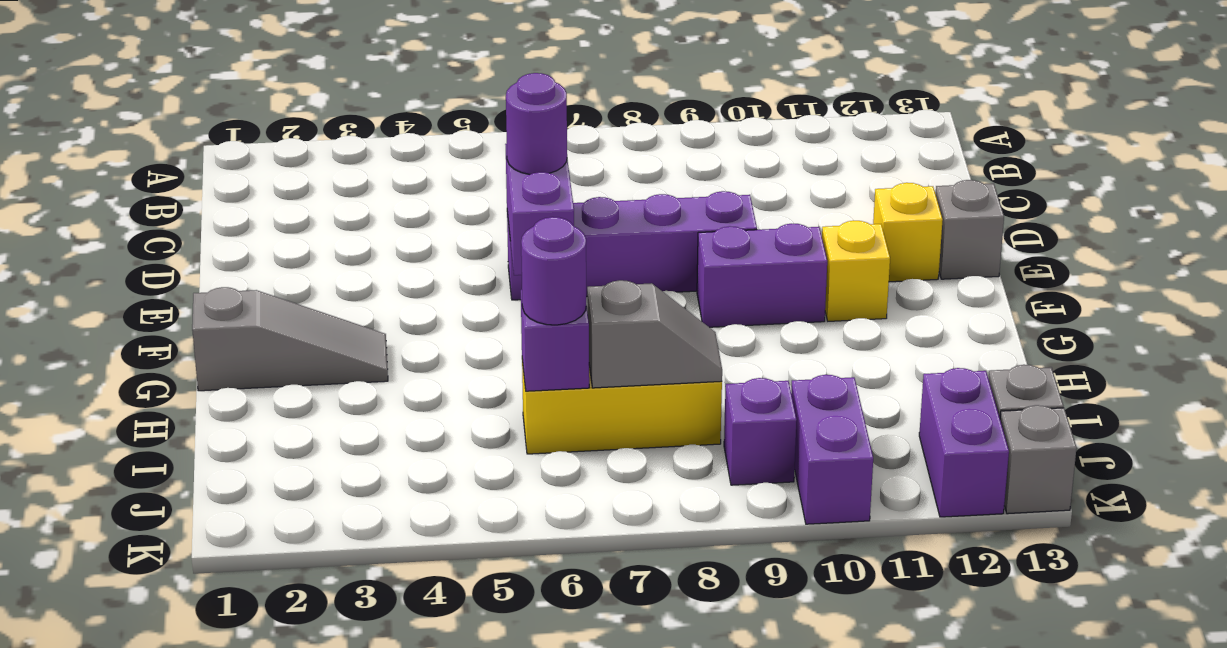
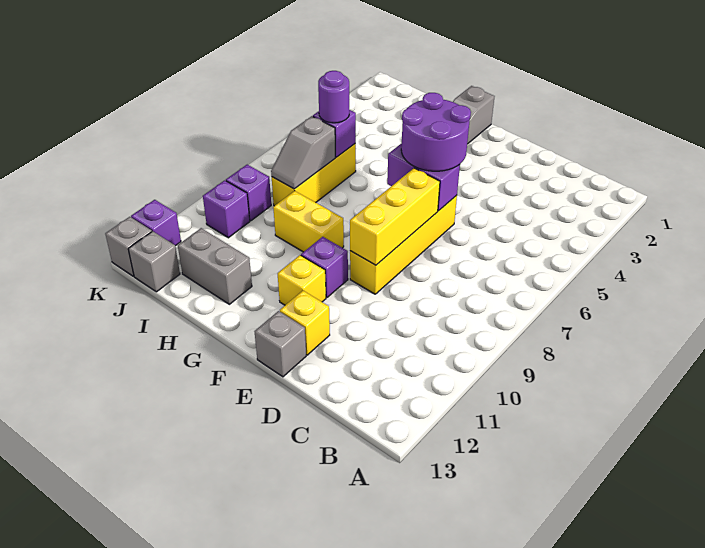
purple 1x4 brick [507,191,757,300] -> yellow 1x4 brick [350,195,457,294]
purple 1x1 round brick [506,73,567,175] -> purple 2x2 round brick [401,93,471,171]
none -> yellow 1x3 brick [350,168,440,265]
purple 1x2 brick [697,224,827,327] -> purple 1x1 brick [301,237,348,298]
none -> yellow 1x2 brick [273,191,344,252]
none -> grey 1x2 brick [178,228,252,304]
purple 1x2 brick [791,375,873,524] -> purple 1x1 brick [203,180,250,238]
purple 1x2 brick [919,368,1009,517] -> purple 1x1 brick [131,200,181,246]

